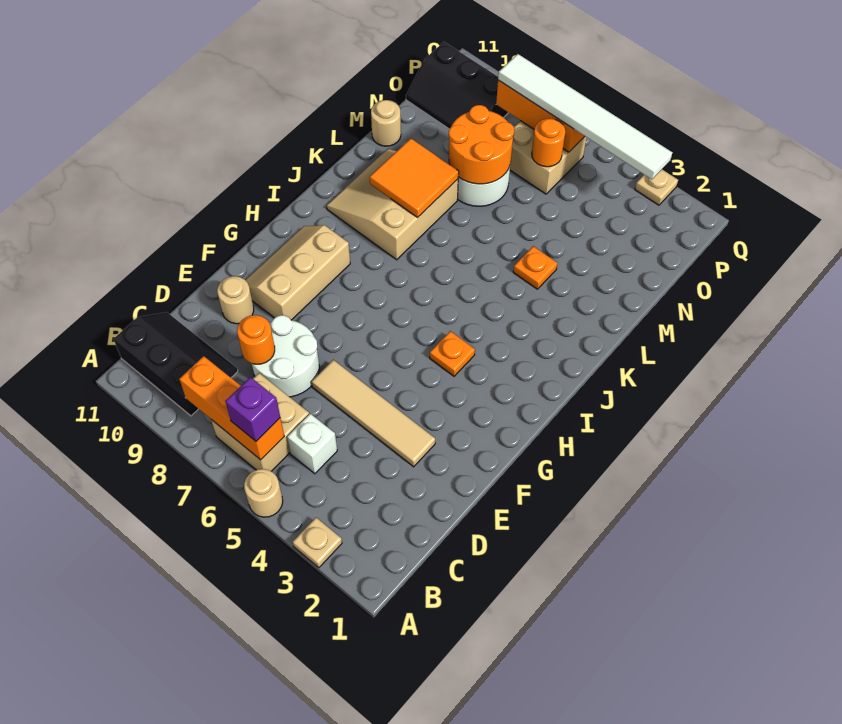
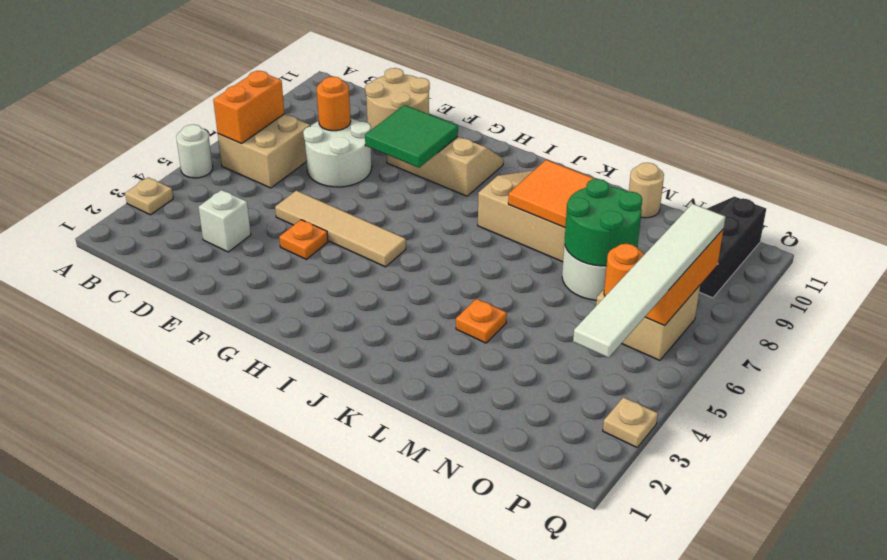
tan 1x1 round brick [244,469,283,517] -> white 1x1 round brick [176,124,213,178]
orange 1x3 brick [179,356,284,460] -> orange 1x2 brick [213,71,284,144]
purple 1x1 brick [225,377,280,441] -> none
black 2x3 slope [114,312,238,416] -> none
white 1x1 brick [287,414,337,474] -> white 1x1 brick moved to [199,190,251,252]
tan 1x4 tile [311,360,435,467] -> tan 1x4 tile turned to [275,191,406,267]
tan 1x1 round brick [217,276,254,324] -> tan 2x2 round brick [365,68,430,130]
none -> green 2x2 tile [365,105,458,168]
orange 1x1 plate [430,331,475,376] -> orange 1x1 plate moved to [279,220,328,259]
orange 2x2 round brick [449,105,514,184] -> green 2x2 round brick [565,179,642,266]

